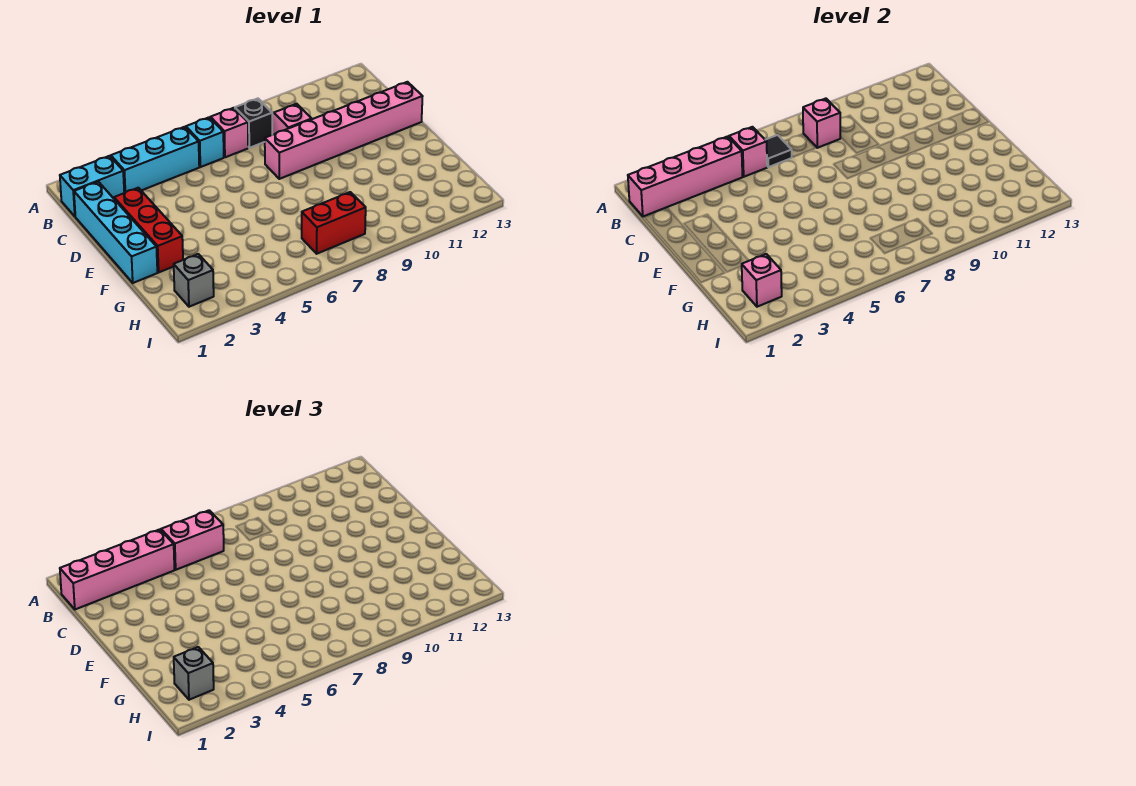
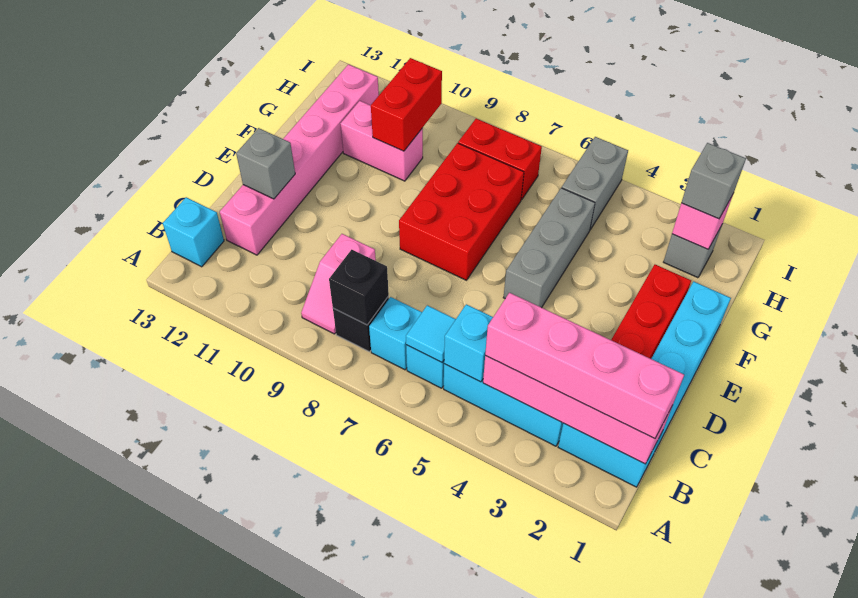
pink 1x1 brick [729,127,767,177] -> cyan 1x1 brick [444,304,493,382]
pink 1x2 brick [161,510,224,570] -> pink 1x2 brick moved to [341,101,423,181]
black 1x1 tile [766,135,792,167] -> cyan 1x1 tile [406,305,456,362]
pink 1x1 brick [211,108,248,157] -> cyan 1x1 brick [369,297,422,370]
pink 1x1 brick [803,99,840,148] -> black 1x1 brick [329,250,389,325]
none -> cyan 1x1 brick [163,197,224,267]
pink 1x6 brick [265,82,423,179] -> pink 1x6 brick turned to [220,64,379,255]
none -> grey 1x1 brick [236,128,295,199]
none -> grey 1x3 brick [503,188,595,308]
none -> red 2x3 brick [399,143,524,280]
none -> red 1x2 brick [371,58,442,151]
none -> grey 1x2 brick [562,137,628,230]

